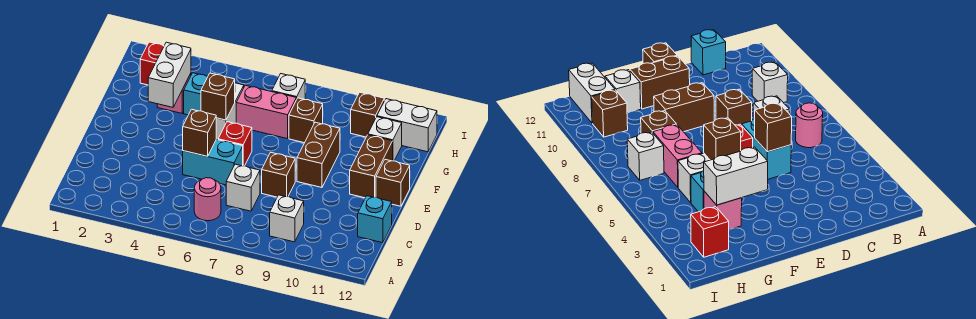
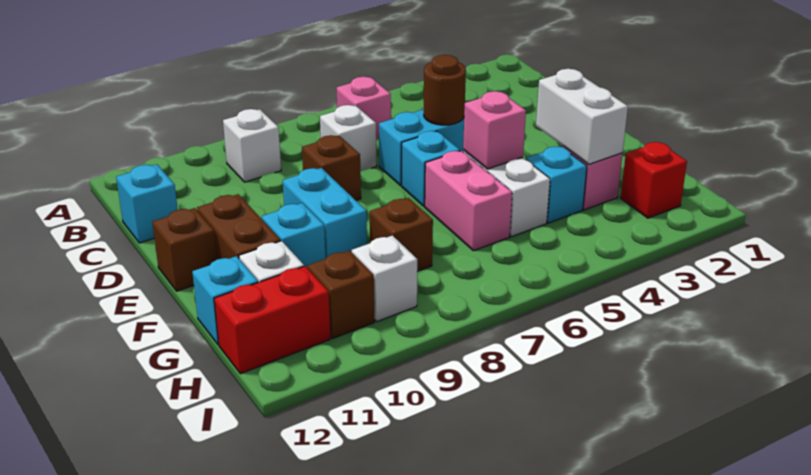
pink 1x1 round brick [194,178,221,221] -> pink 1x1 brick [337,77,391,140]
brown 1x1 brick [183,109,216,156] -> brown 1x1 round brick [424,55,466,125]
red 1x1 brick [218,122,252,166] -> cyan 1x1 brick [402,131,460,206]
brown 1x2 brick [297,122,340,187] -> cyan 1x2 brick [283,168,367,258]
brown 1x1 brick [201,73,235,120] -> pink 1x1 brick [463,91,526,169]
none -> cyan 1x1 brick [262,203,326,268]
pink 1x2 brick [236,85,296,139] -> pink 1x2 brick turned to [425,151,512,251]
none -> cyan 1x1 brick [192,256,258,345]
white 1x1 brick [272,74,305,100] -> white 1x1 brick moved to [352,236,417,322]
white 1x2 brick [377,99,437,152] -> red 1x2 brick [214,266,330,374]

